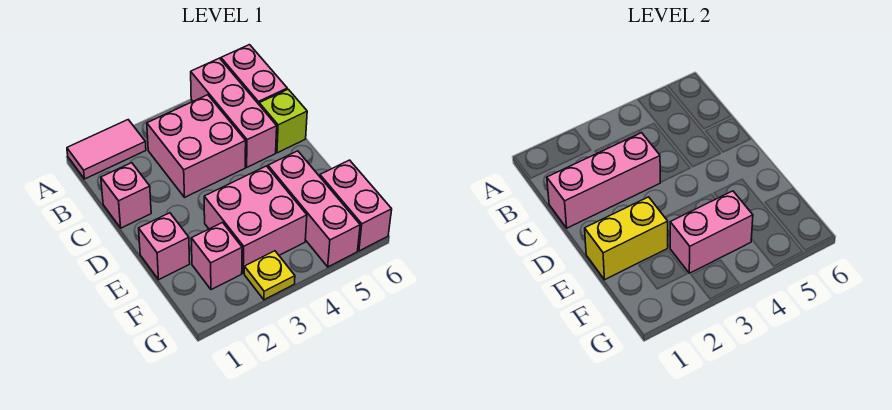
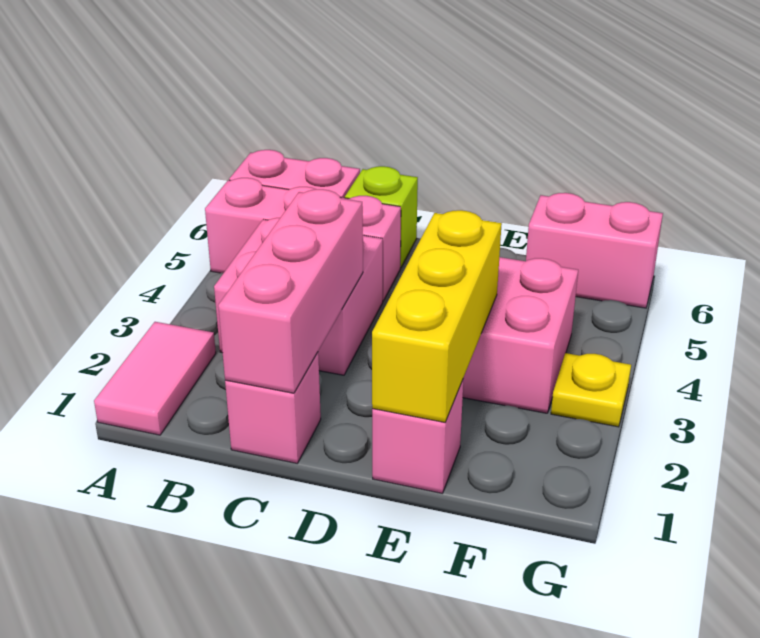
yellow 1x2 brick [585,197,668,280] -> yellow 1x3 brick [372,210,502,422]
pink 1x3 brick [268,151,360,267] -> none
pink 1x1 brick [191,223,242,290] -> none
pink 1x2 brick [670,191,753,273] -> none

